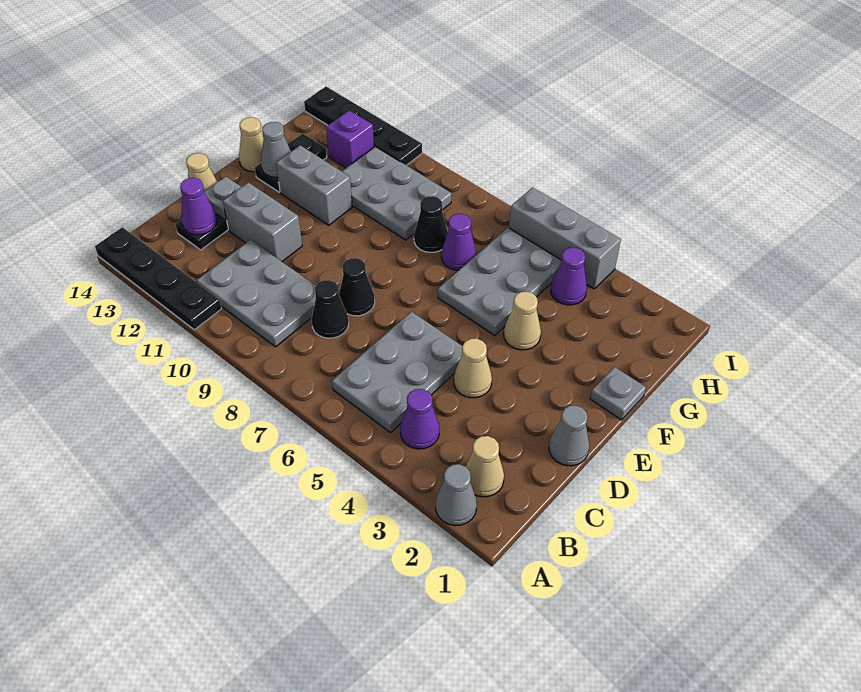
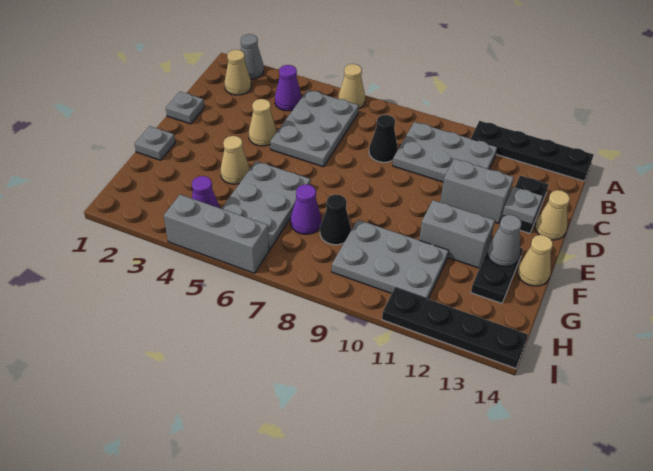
none -> tan 1x1 cone [338,64,365,108]
purple 1x1 cone [180,178,217,235] -> none
grey 1x1 cone [549,405,589,466] -> grey 1x1 plate [166,92,204,124]
black 1x1 cone [339,258,375,316] -> none
purple 1x1 brick [326,111,374,168] -> none

